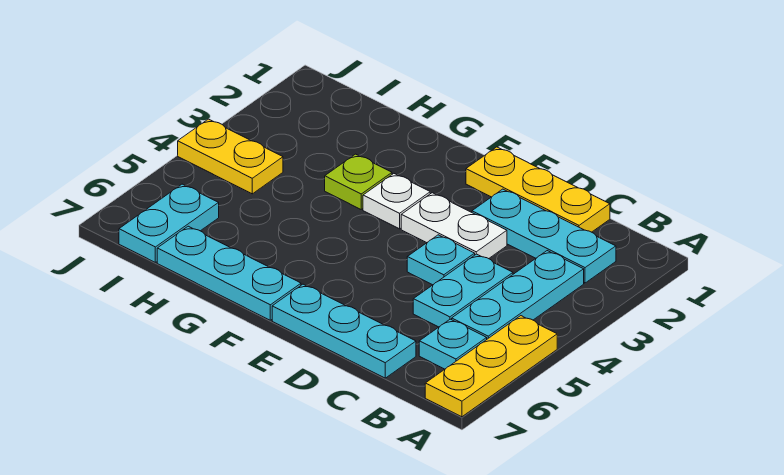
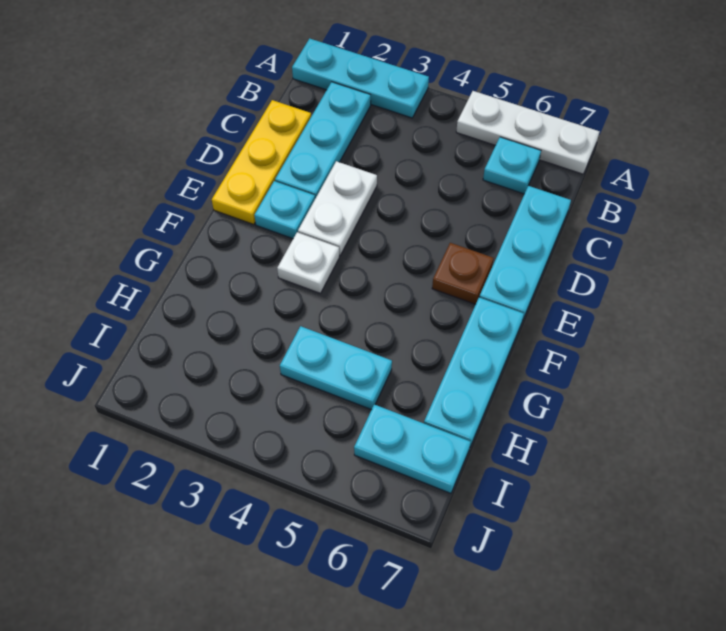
yellow 1x3 plate [425,316,557,417] -> white 1x3 plate [456,91,600,174]
cyan 1x3 plate [452,251,584,339] -> cyan 1x3 plate moved to [292,38,429,118]
cyan 1x2 plate [413,254,513,327] -> cyan 1x2 plate moved to [280,326,392,410]
cyan 1x1 plate [407,235,475,285] -> cyan 1x1 plate moved to [254,181,315,239]
none -> brown 1x1 plate [432,243,494,304]
lime 1x1 plate [325,154,392,209] -> none
yellow 1x2 plate [178,119,283,194] -> none

